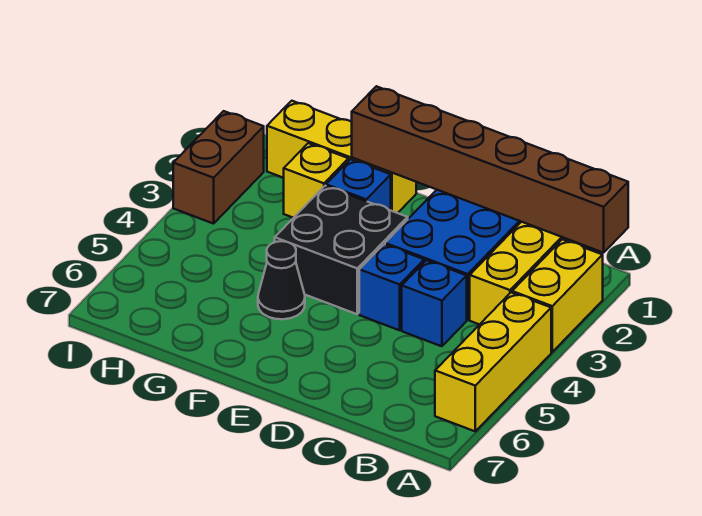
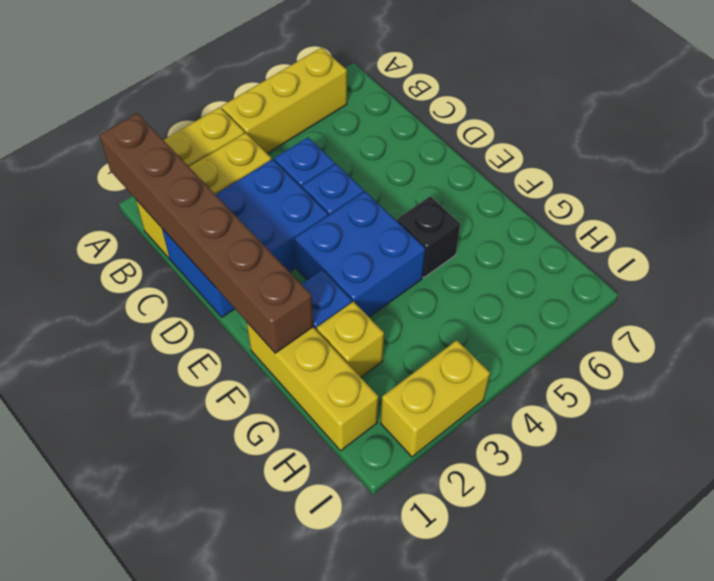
black 2x2 brick [275,186,408,314] -> blue 2x2 brick [294,191,425,317]
black 1x1 cone [258,241,305,319] -> black 1x1 brick [397,196,460,278]
brown 1x2 brick [173,111,264,224] -> yellow 1x2 brick [381,340,490,457]

